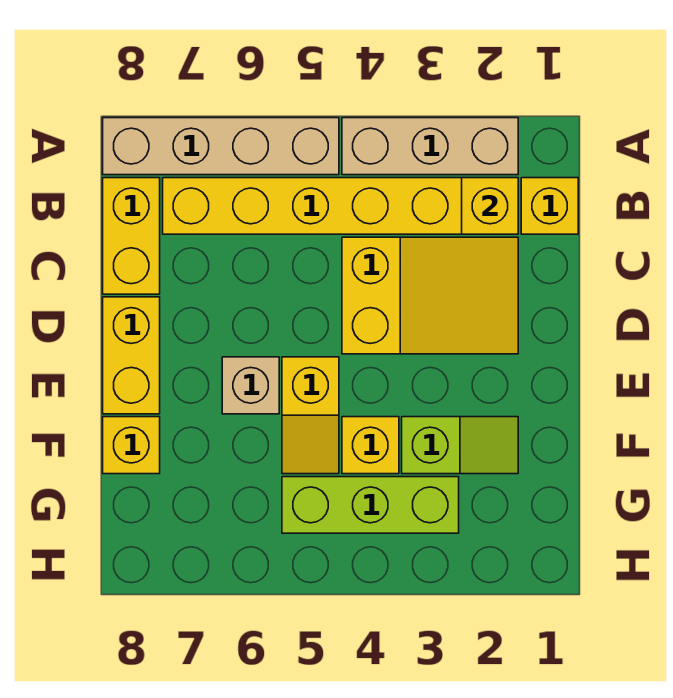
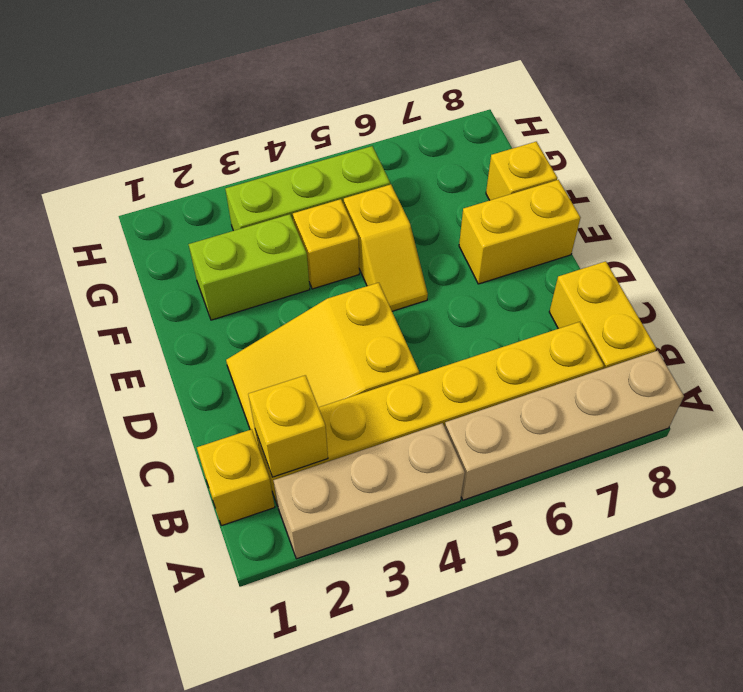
yellow 1x2 brick [103,297,160,414] -> yellow 1x2 brick turned to [459,180,580,284]
yellow 1x2 slope [282,357,339,474] -> yellow 1x2 slope turned to [344,184,428,311]
tan 1x1 brick [222,357,279,414] -> none
lime 1x2 slope [402,417,518,474] -> lime 1x2 brick [189,214,310,320]

